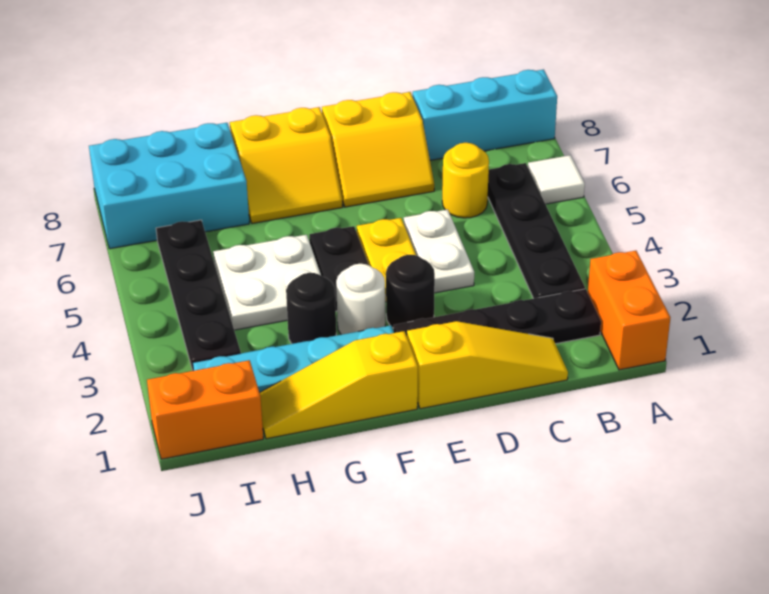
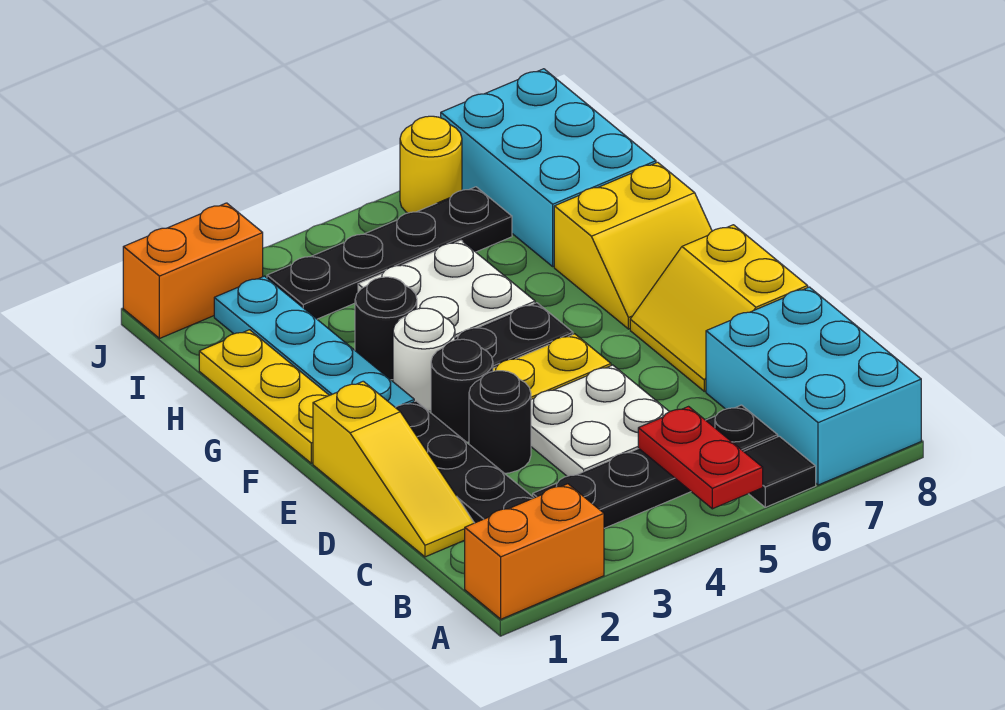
none -> red 1x2 plate [638,407,763,509]
white 1x1 tile [528,155,585,204] -> black 1x1 tile [744,436,816,507]
cyan 1x3 brick [412,69,557,160] -> cyan 2x3 brick [706,287,921,485]
yellow 1x1 round brick [442,143,489,218] -> yellow 1x1 round brick moved to [400,116,462,213]
none -> black 1x1 round brick [469,371,531,473]
white 1x2 plate [404,209,474,293] -> white 2x2 plate [531,365,669,476]
yellow 1x3 slope [260,331,418,439] -> yellow 1x3 plate [199,330,329,463]
yellow 2x2 slope [230,107,343,223] -> yellow 2x2 slope turned to [554,162,712,329]
orange 1x2 brick [147,360,263,459] -> orange 1x2 brick turned to [123,203,263,339]

